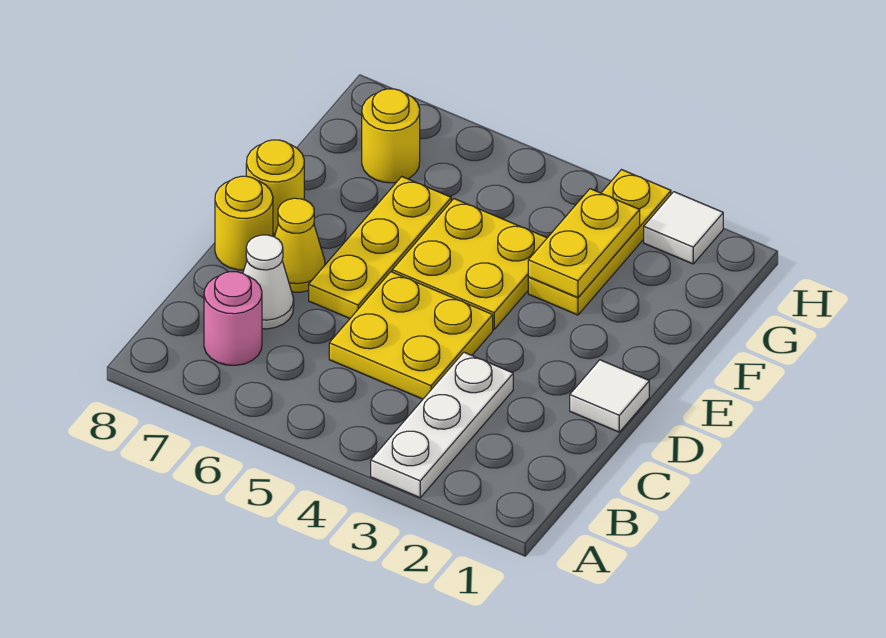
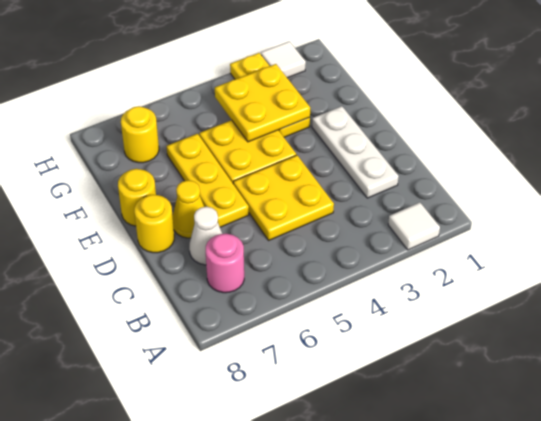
white 1x3 plate [371,352,513,498] -> white 1x3 plate moved to [312,106,399,198]
white 1x1 tile [570,360,649,432] -> white 1x1 tile moved to [388,202,440,250]
yellow 1x2 plate [528,189,640,298] -> yellow 2x2 plate [215,64,310,142]

